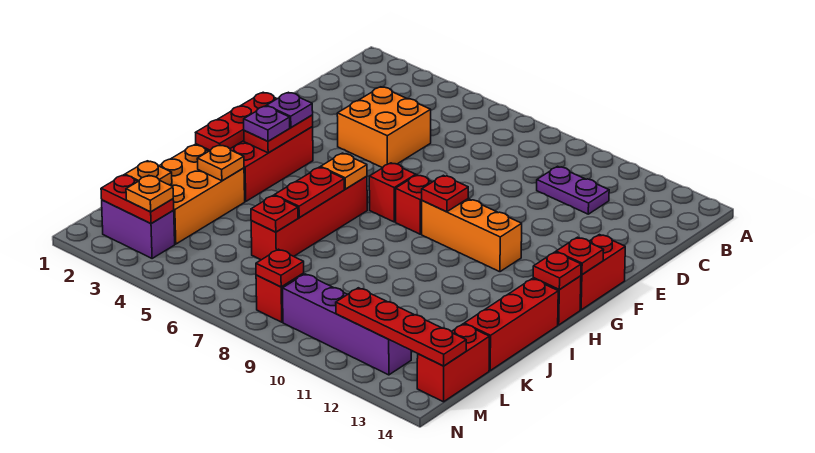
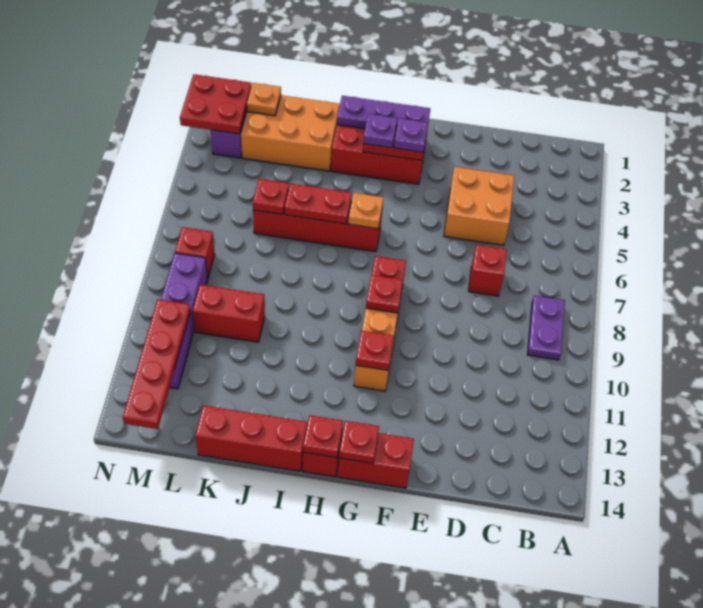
purple 1x2 plate [537,166,609,214] -> purple 1x2 plate moved to [528,296,565,360]
red 1x3 plate [196,92,277,150] -> purple 1x3 plate [337,96,430,129]
red 1x1 brick [369,163,416,222] -> red 1x1 brick moved to [469,245,507,296]
orange 1x1 plate [197,145,244,181] -> none
red 1x2 brick [417,324,490,402] -> red 1x2 brick moved to [193,285,265,342]
red 1x2 plate [101,175,174,224] -> red 2x2 plate [180,74,251,134]
orange 1x1 plate [126,175,173,212] -> none
red 1x1 plate [256,249,304,287] -> red 1x1 plate moved to [356,331,394,370]

